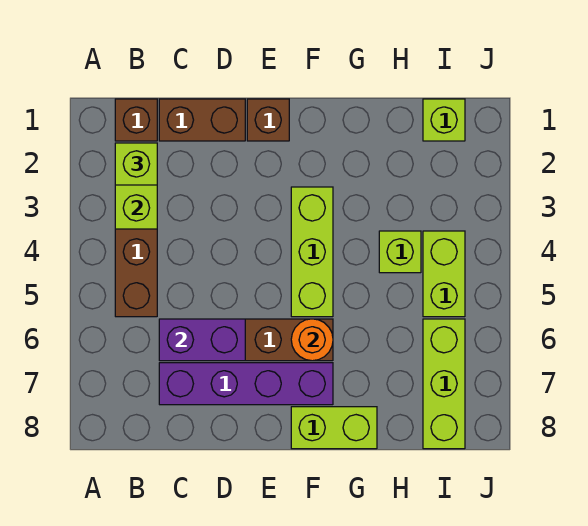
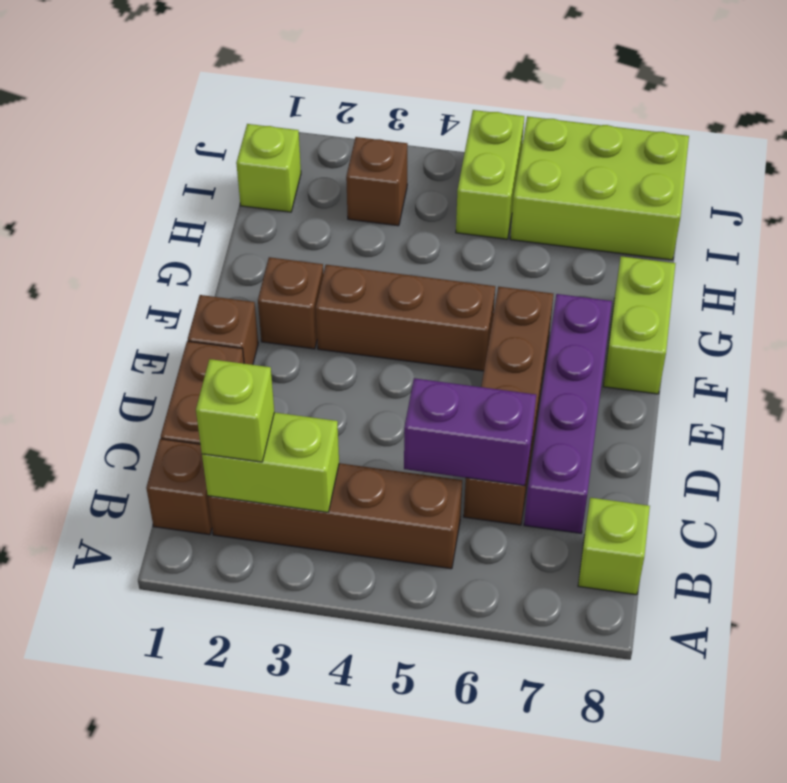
purple 1x2 brick [159,319,245,361] -> purple 1x2 brick turned to [404,378,536,486]
none -> brown 1x1 brick [258,257,323,349]
lime 1x3 brick [291,187,333,317] -> brown 1x3 brick [316,265,495,371]
orange 1x1 round brick [291,319,333,361] -> none
lime 1x1 brick [379,231,421,273] -> lime 1x1 brick moved to [578,498,650,595]
none -> brown 1x1 brick [346,137,408,226]
lime 1x2 brick [423,231,465,317] -> lime 1x2 brick turned to [456,110,524,239]
lime 1x3 brick [423,319,465,449] -> lime 2x3 brick [510,116,689,260]

